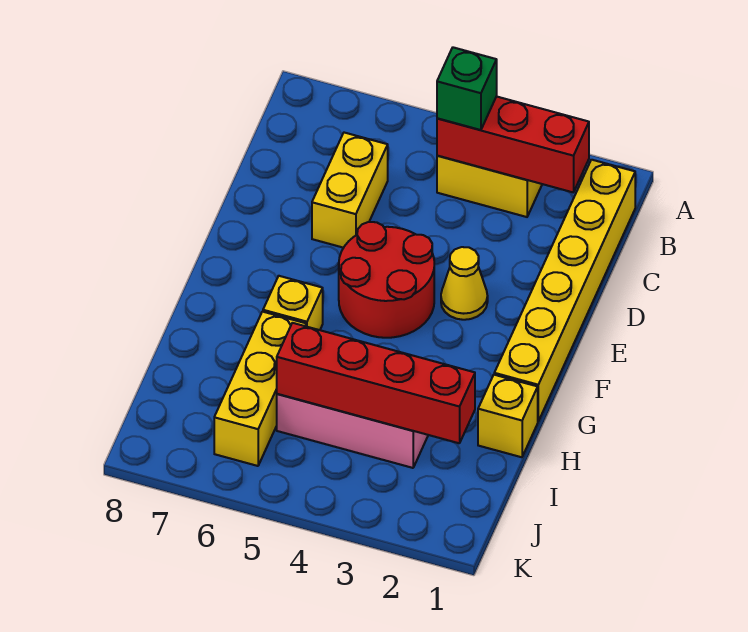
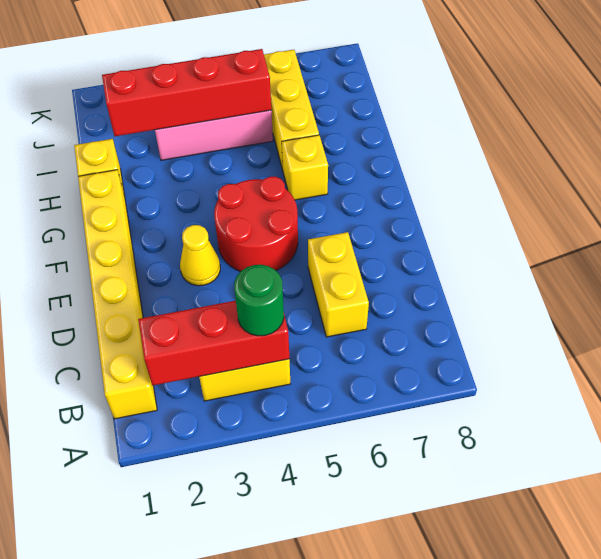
green 1x1 brick [437,47,497,130] -> green 1x1 round brick [234,265,284,336]

